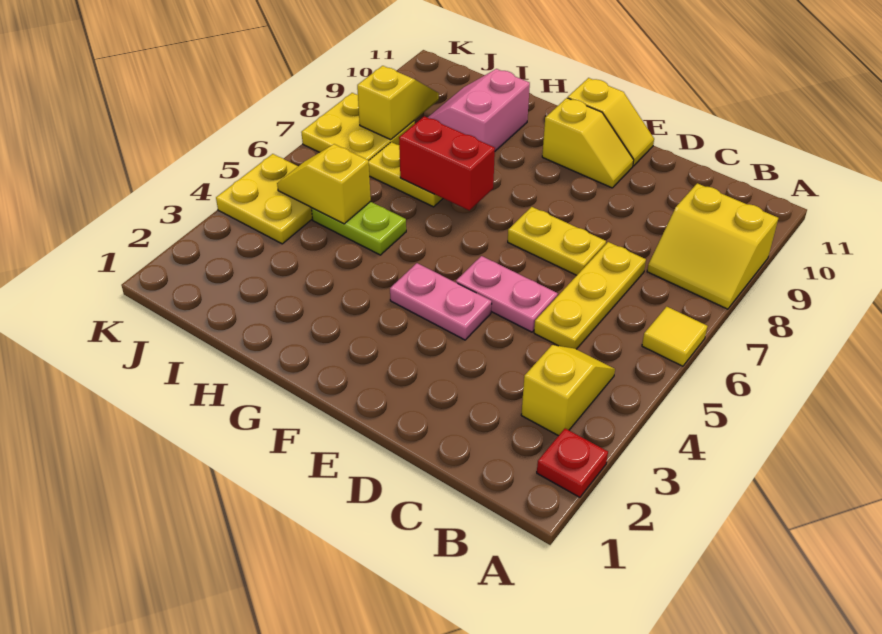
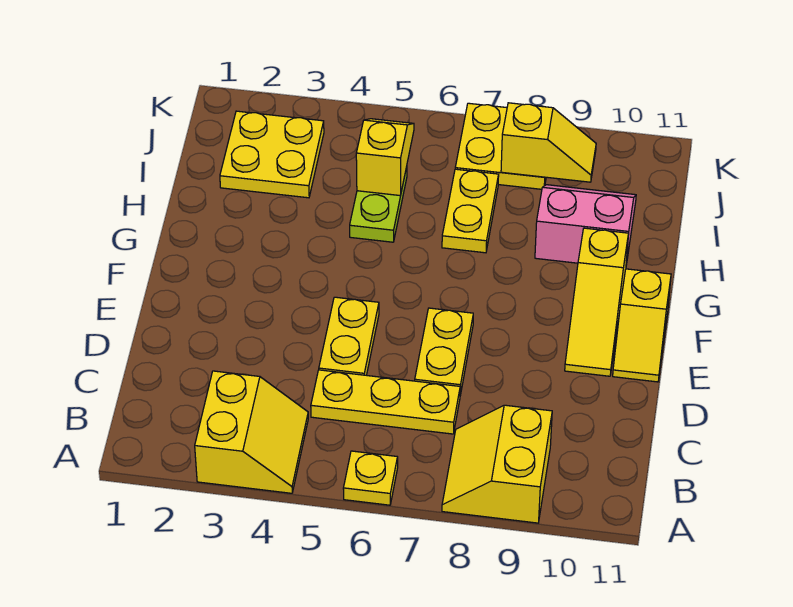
red 1x1 plate [537,428,608,497] -> none
yellow 1x1 tile [642,307,708,366] -> yellow 1x1 plate [343,451,398,505]
yellow 1x2 slope [521,345,615,436] -> yellow 2x2 slope [195,371,308,493]
pink 1x2 plate [456,256,558,332] -> yellow 1x2 plate [319,297,379,375]
pink 1x2 plate [390,263,492,340] -> none
yellow 1x2 slope [542,98,634,188] -> yellow 1x3 slope [565,228,629,376]
red 1x2 brick [399,116,495,210] -> none
yellow 2x2 plate [216,154,313,244] -> yellow 2x2 plate moved to [220,111,324,198]

